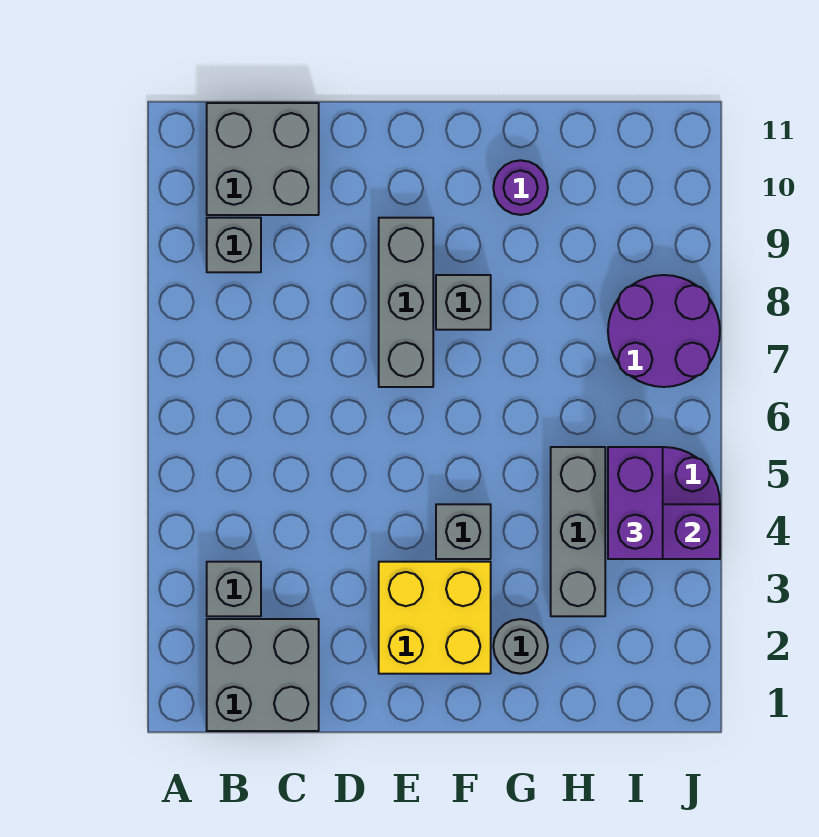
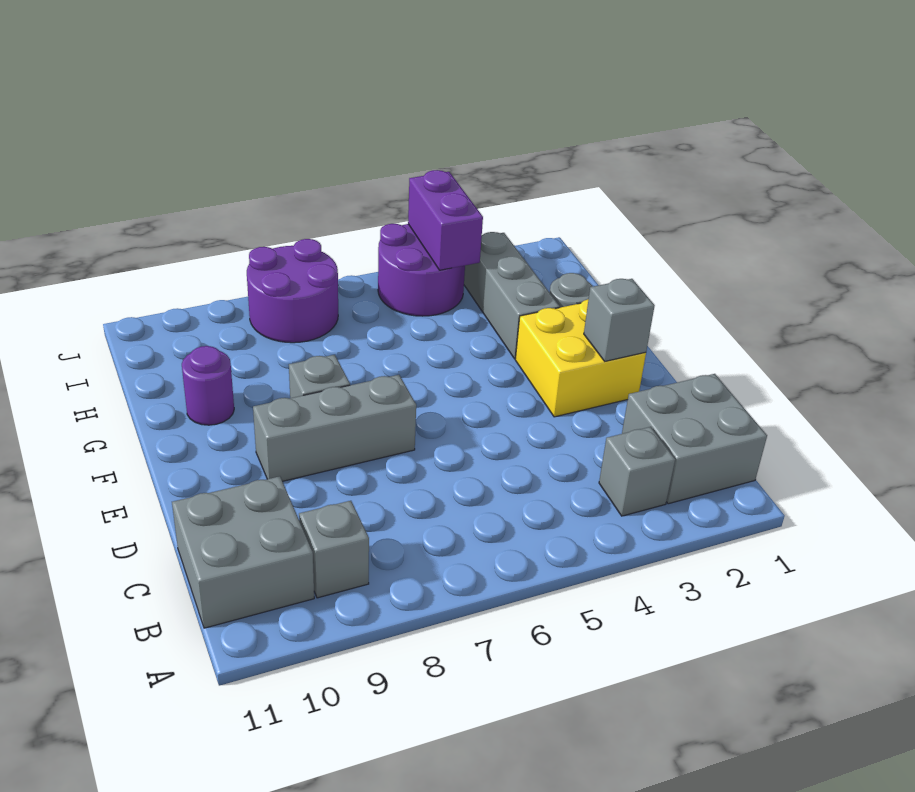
grey 1x1 brick [436,504,491,559] -> grey 1x1 brick moved to [584,279,655,361]
grey 1x3 brick [551,447,605,616] -> grey 1x3 brick turned to [464,232,560,359]
purple 1x2 brick [608,447,663,559] -> none

